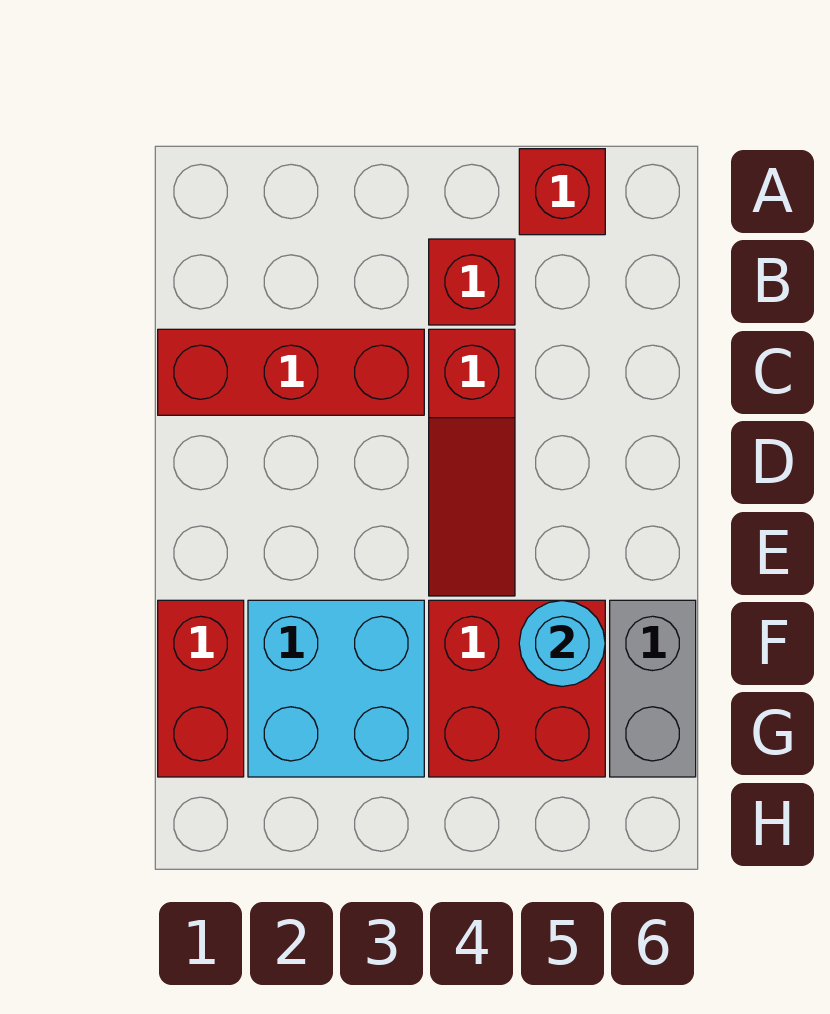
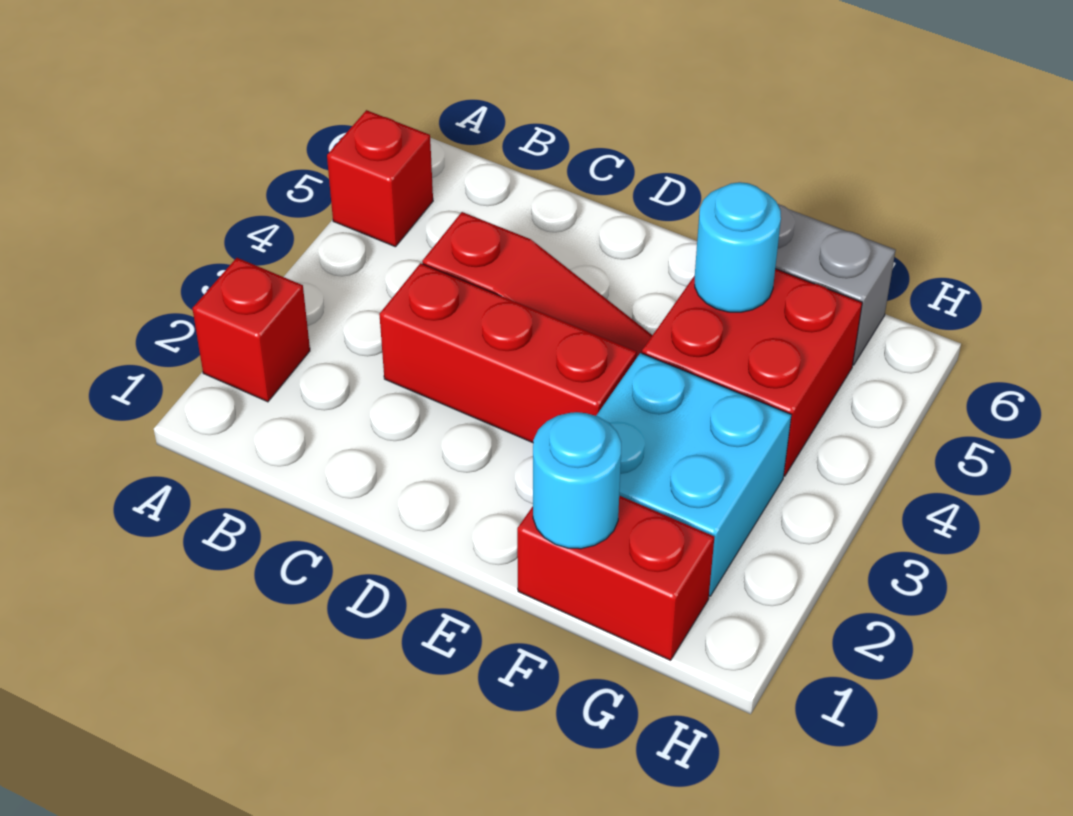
red 1x1 brick [429,239,515,325] -> red 1x1 brick moved to [192,258,310,402]
red 1x3 brick [158,329,424,415] -> red 1x3 brick turned to [379,263,637,443]
none -> cyan 1x1 round brick [533,412,621,549]

